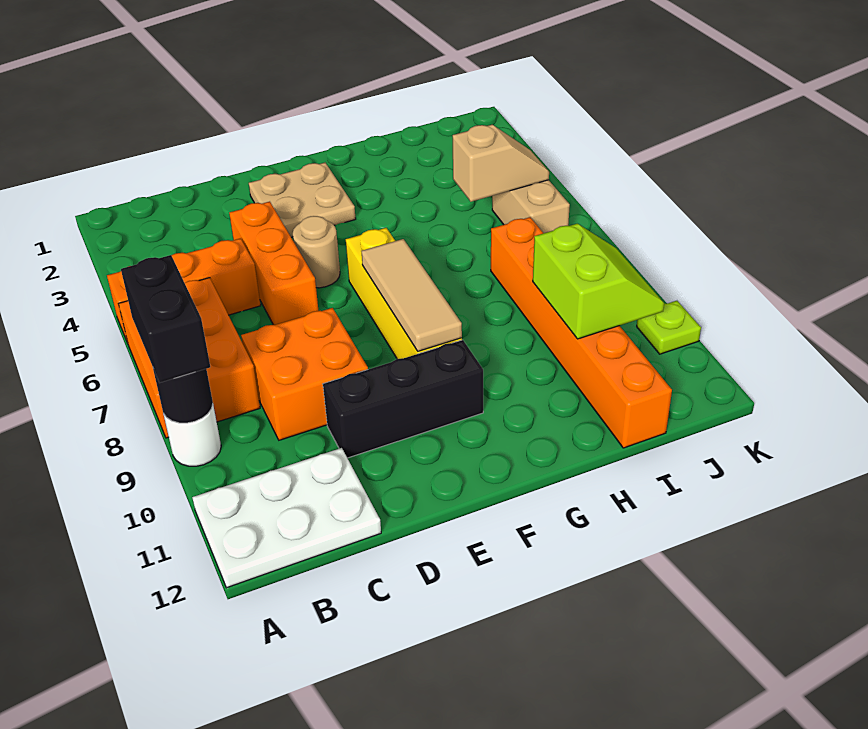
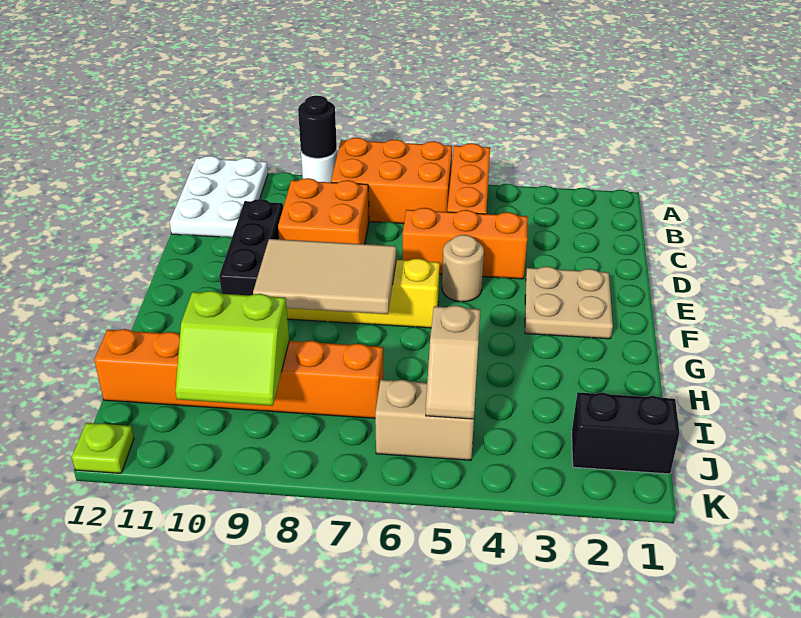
black 1x2 brick [121,255,210,383] -> black 1x2 brick moved to [572,392,680,474]
tan 1x3 tile [361,239,462,351] -> tan 2x3 tile [253,239,396,314]
lime 1x1 plate [637,301,701,354] -> lime 1x1 plate moved to [72,423,134,473]

